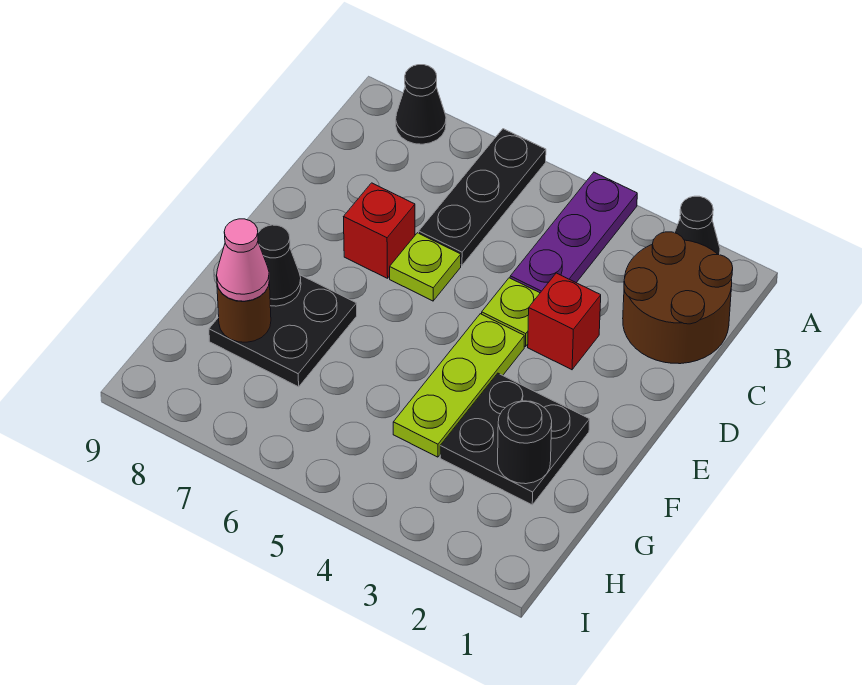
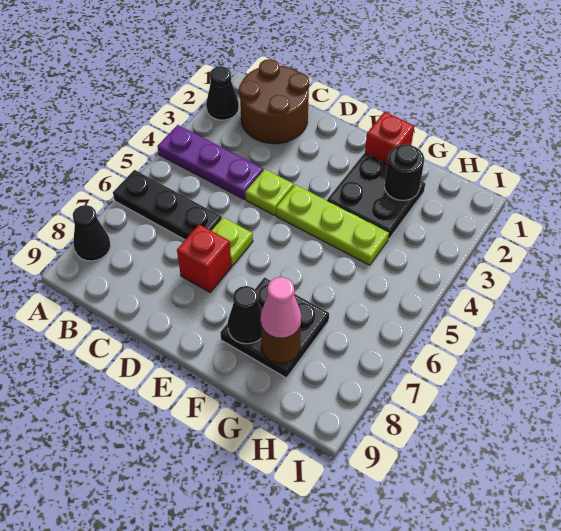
red 1x1 brick [528,273,601,370] -> red 1x1 brick moved to [365,112,414,164]

